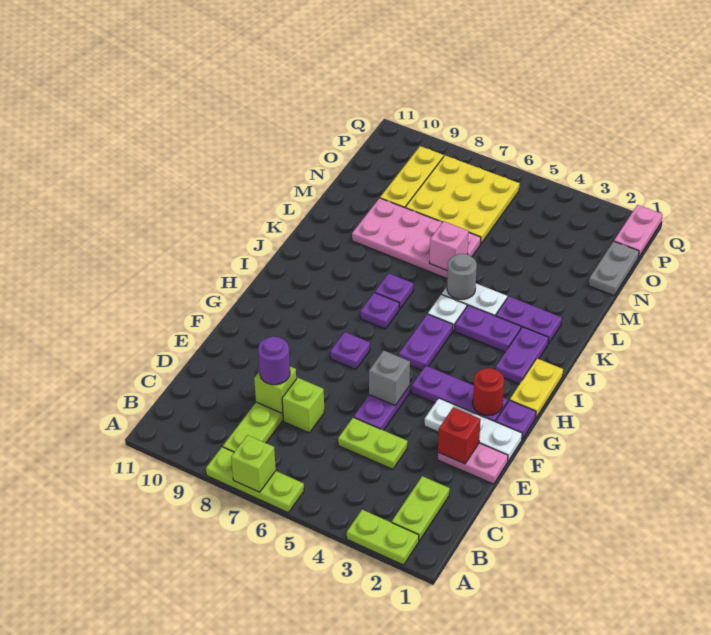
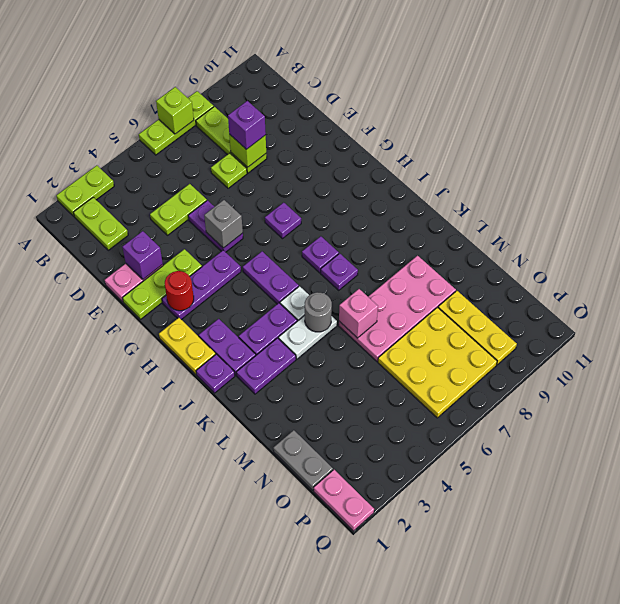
lime 1x1 brick [282,378,324,433] -> lime 1x1 plate [211,153,247,188]
purple 1x1 round brick [258,337,290,385] -> purple 1x1 brick [228,101,266,149]
red 1x1 brick [438,407,481,464] -> purple 1x1 brick [122,231,163,279]
white 1x3 plate [424,398,522,461] -> lime 1x3 plate [122,249,202,319]
purple 1x1 plate [496,400,536,439] -> purple 1x1 plate moved to [196,354,235,393]

